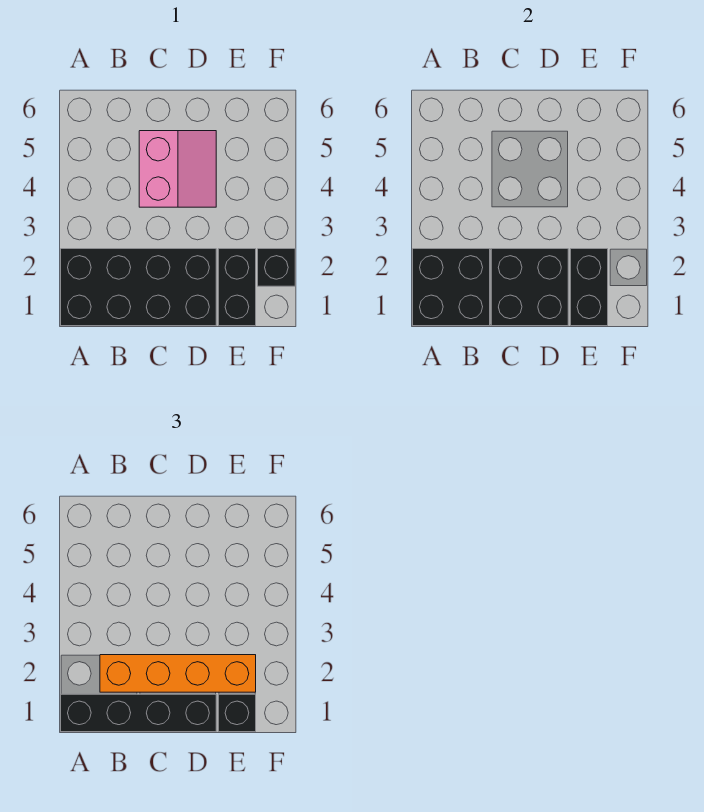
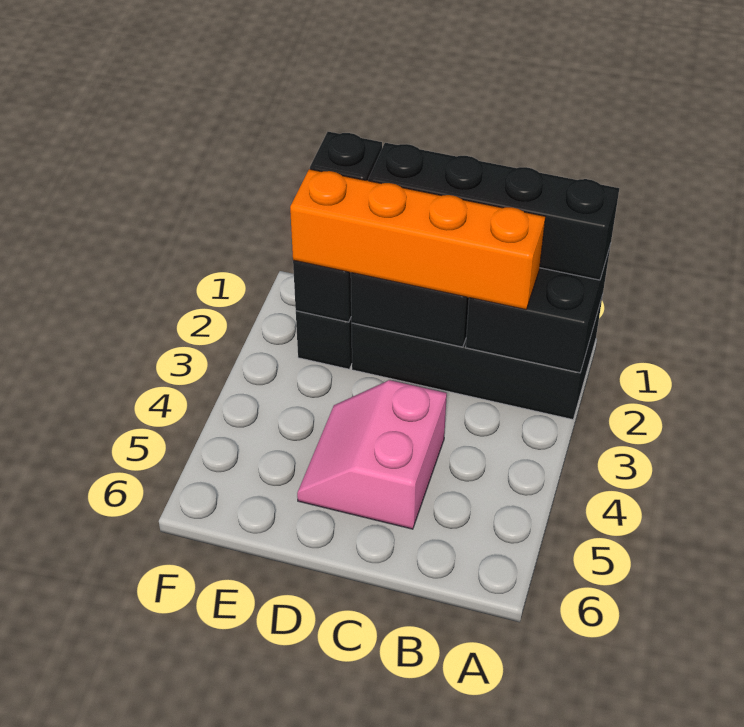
black 1x1 brick [258,249,295,286] -> none

